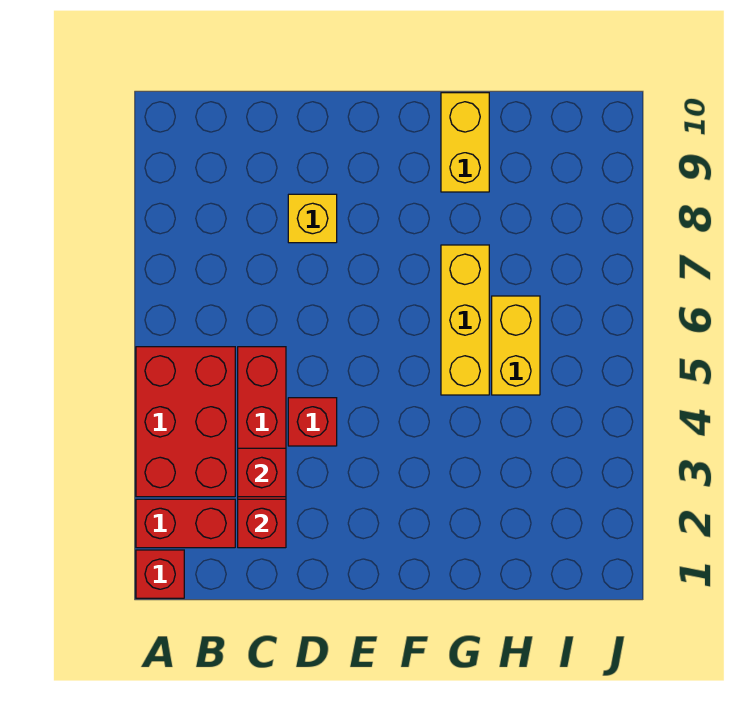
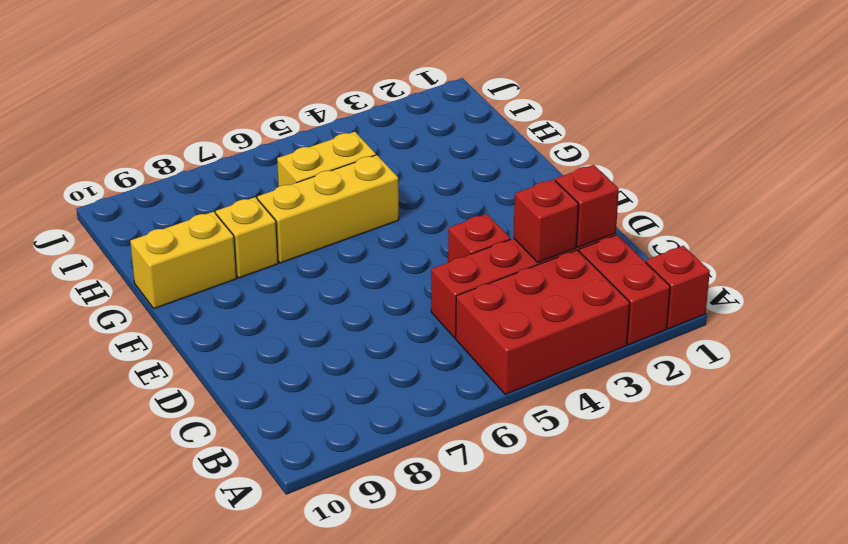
yellow 1x1 brick [288,194,337,243] -> yellow 1x1 brick moved to [216,197,278,278]

